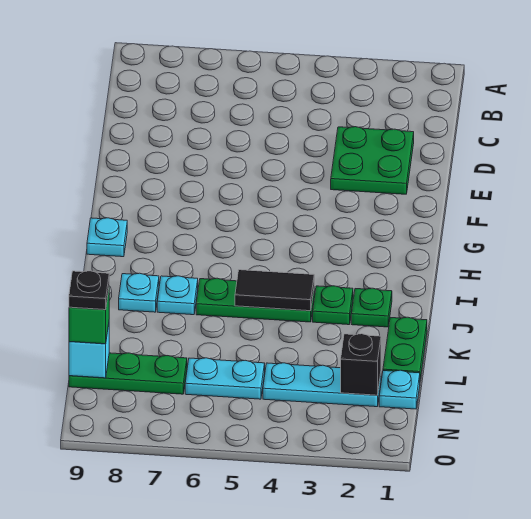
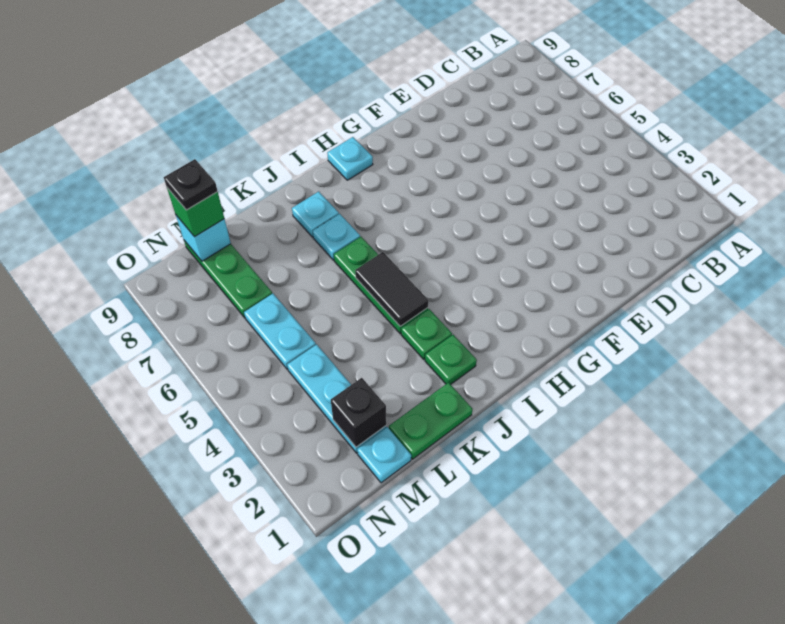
green 2x2 plate [331,127,414,194] -> none

